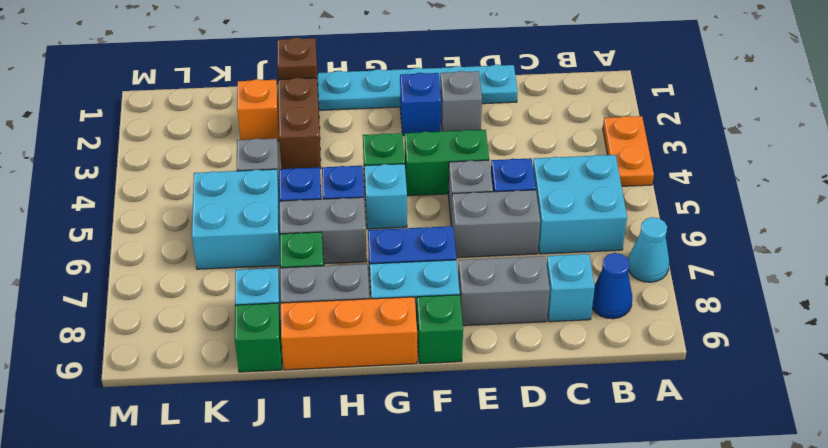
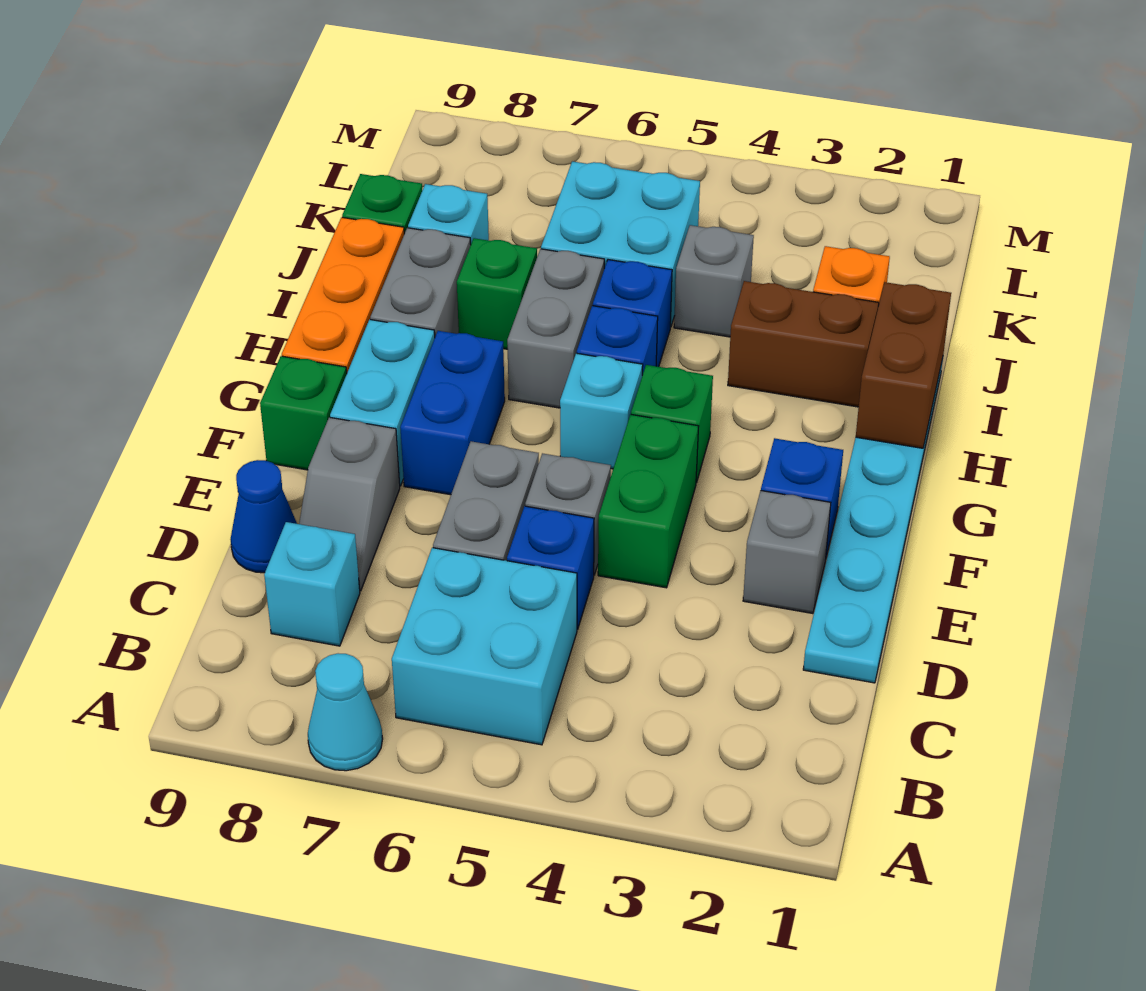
orange 1x2 plate [603,116,654,186] -> none
blue 1x1 cone [592,253,632,319] -> blue 1x1 cone moved to [230,460,297,573]
grey 1x2 brick [458,256,550,326] -> grey 1x2 slope [299,417,400,591]
brown 1x1 brick [277,38,318,86] -> brown 1x2 brick [856,282,951,448]

